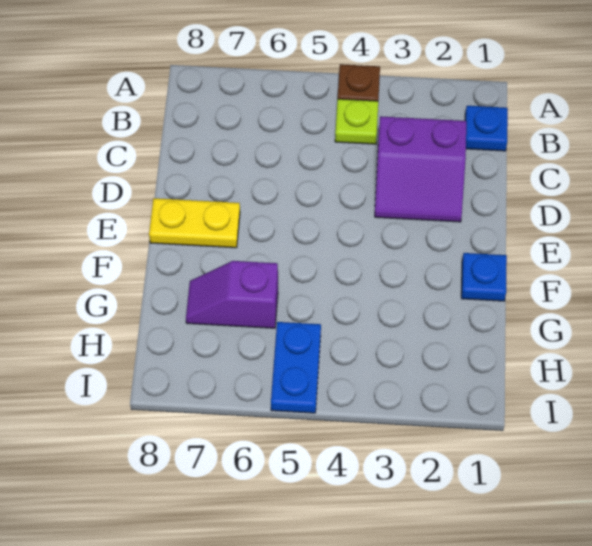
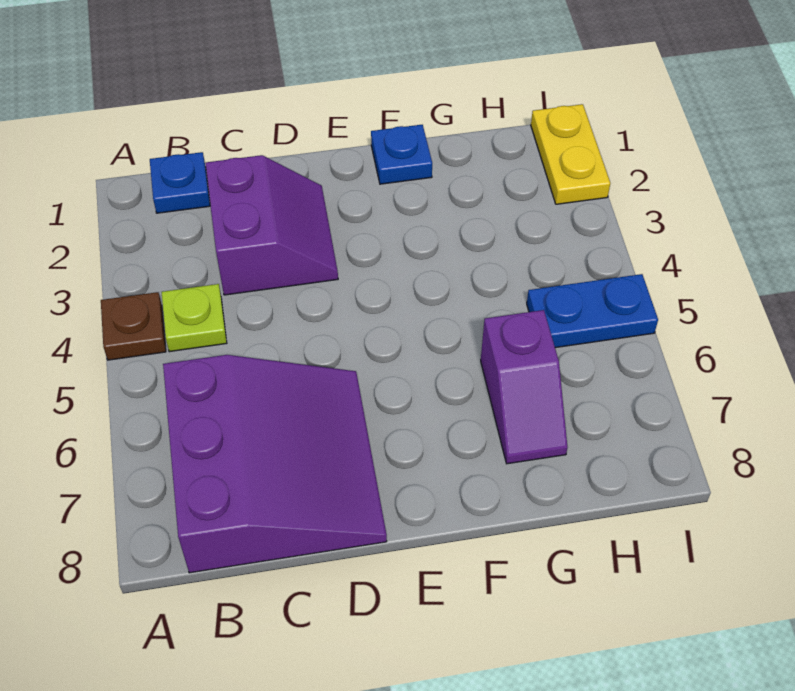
none -> purple 3x3 slope [163,355,387,573]
yellow 1x2 plate [149,198,240,248] -> yellow 1x2 plate moved to [531,104,610,204]

